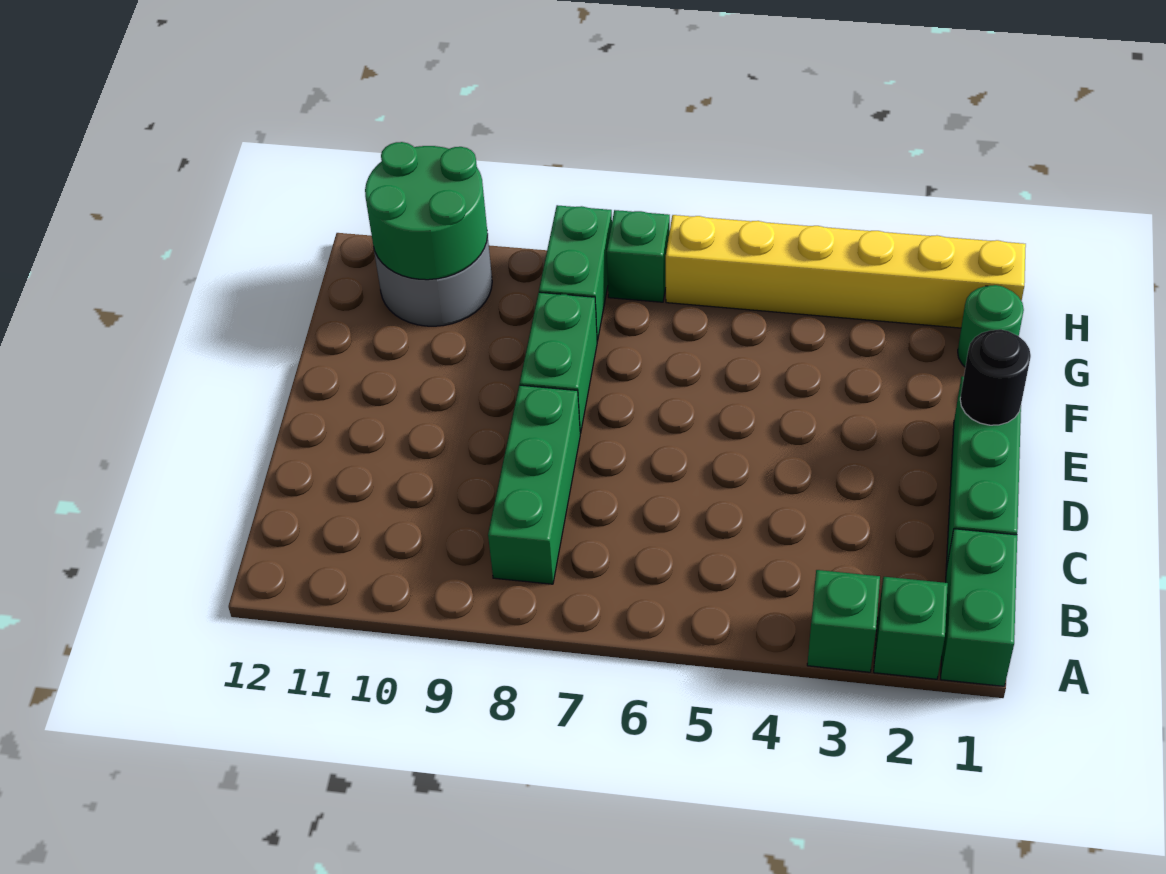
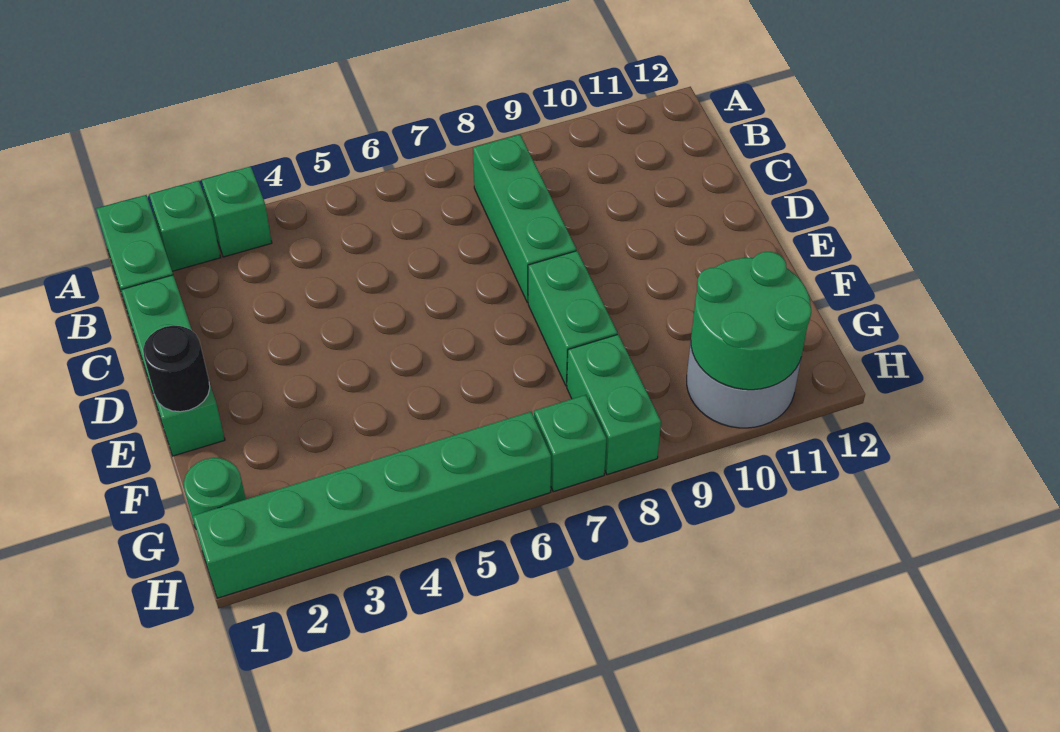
yellow 1x6 brick [666,215,1026,328] -> green 1x6 brick [193,412,551,598]

